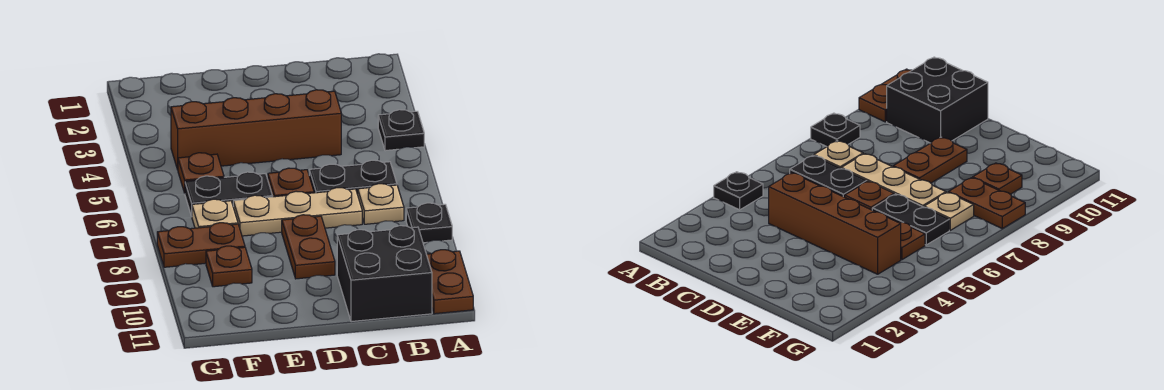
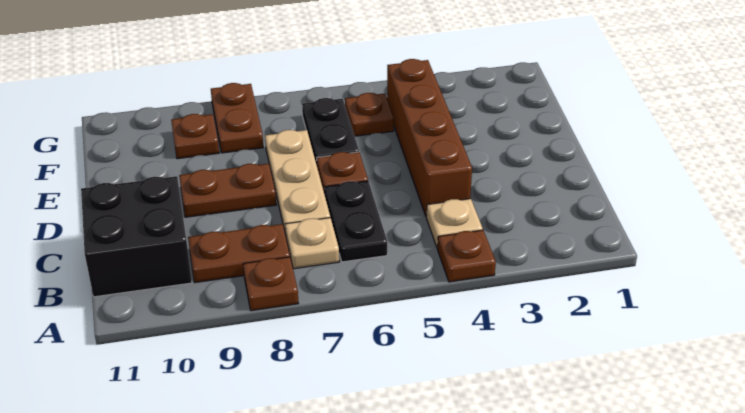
black 1x1 plate [378,110,424,151] -> brown 1x1 plate [438,230,496,282]
black 1x1 plate [406,203,452,243] -> brown 1x1 plate [243,257,298,311]
brown 1x2 plate [426,250,473,314] -> brown 1x2 plate moved to [188,224,290,283]
tan 1x1 plate [192,199,238,228] -> tan 1x1 plate moved to [426,199,483,248]

